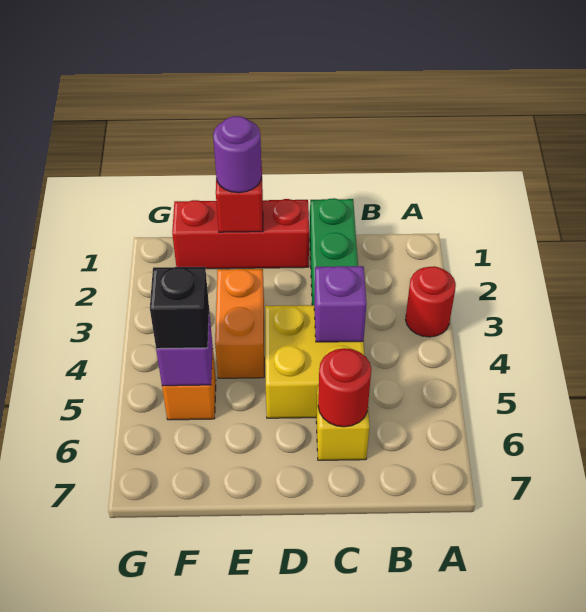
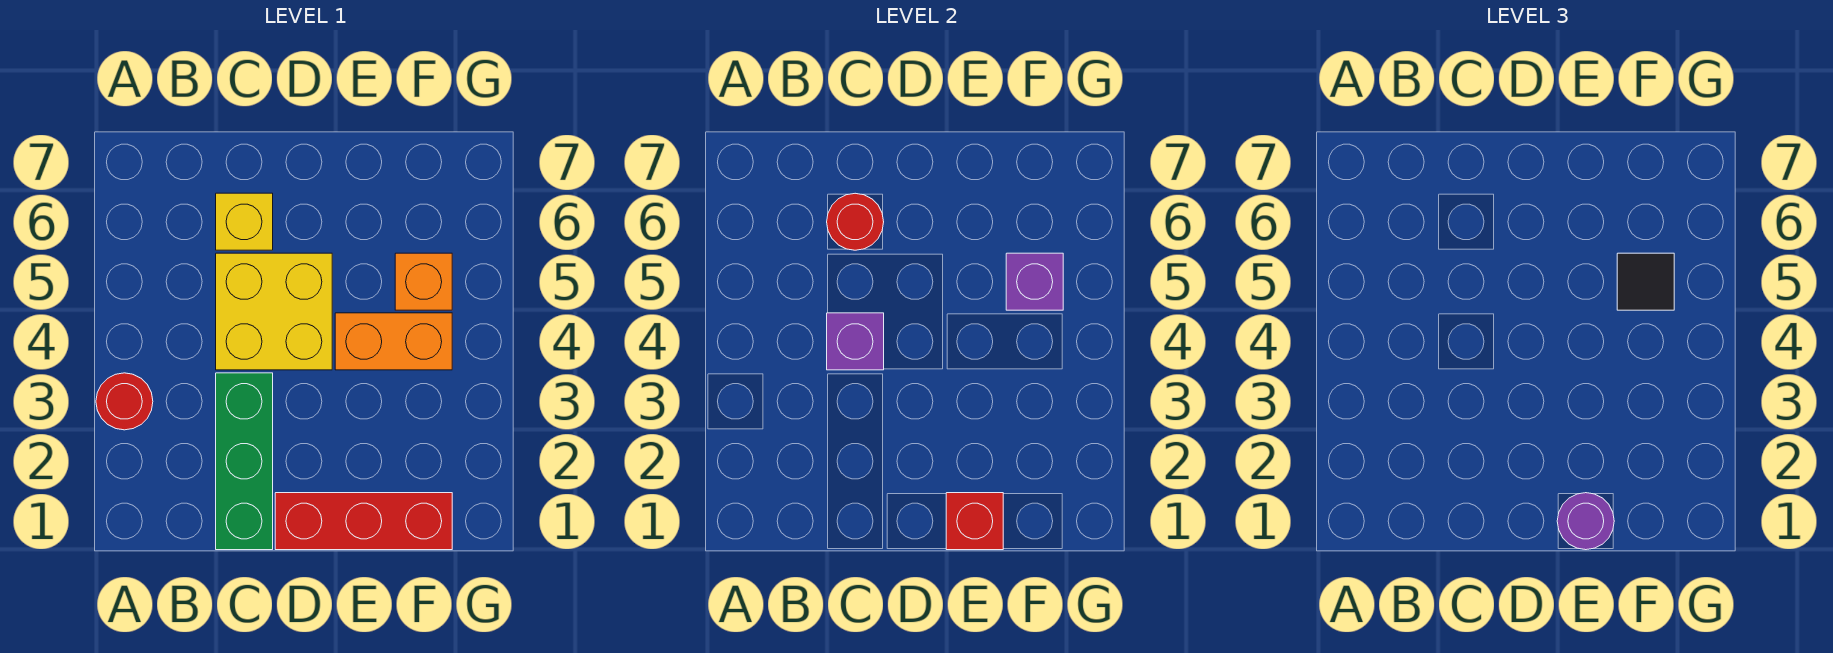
orange 1x2 brick [215,269,264,378] -> orange 1x2 brick turned to [335,313,452,370]
black 1x1 brick [150,267,209,349] -> black 1x1 tile [1617,253,1674,310]

